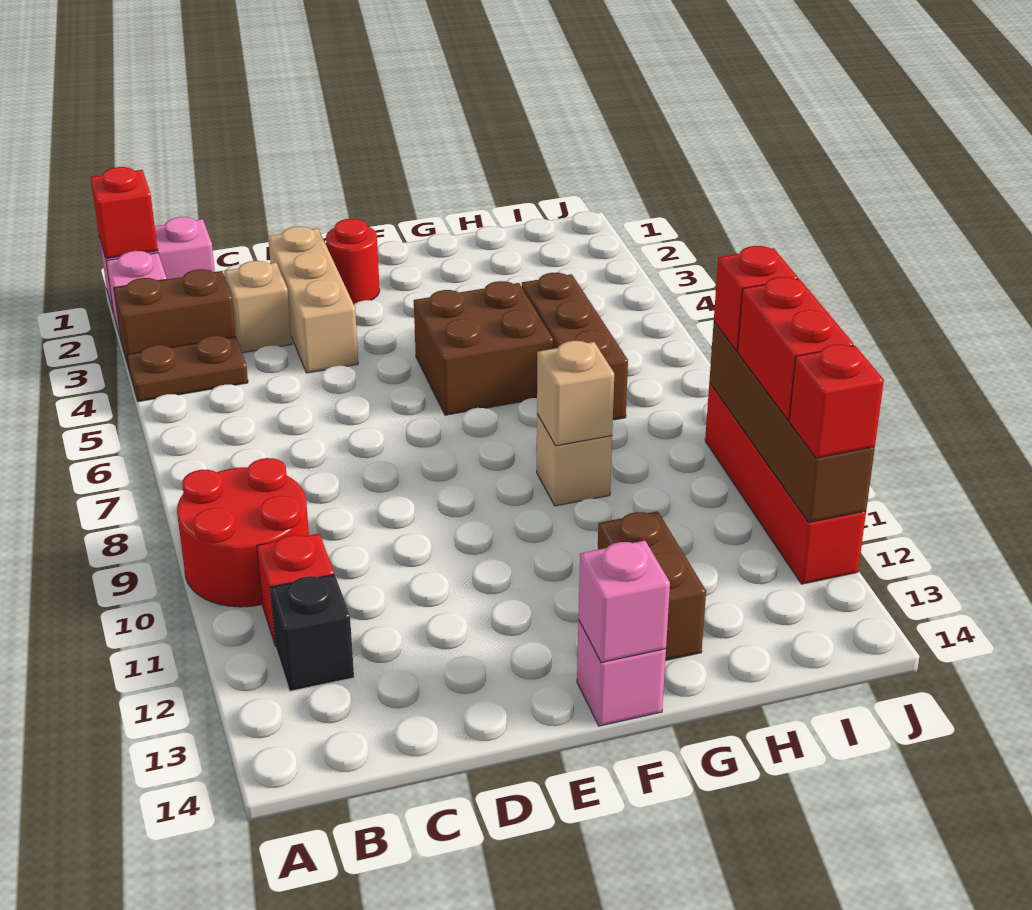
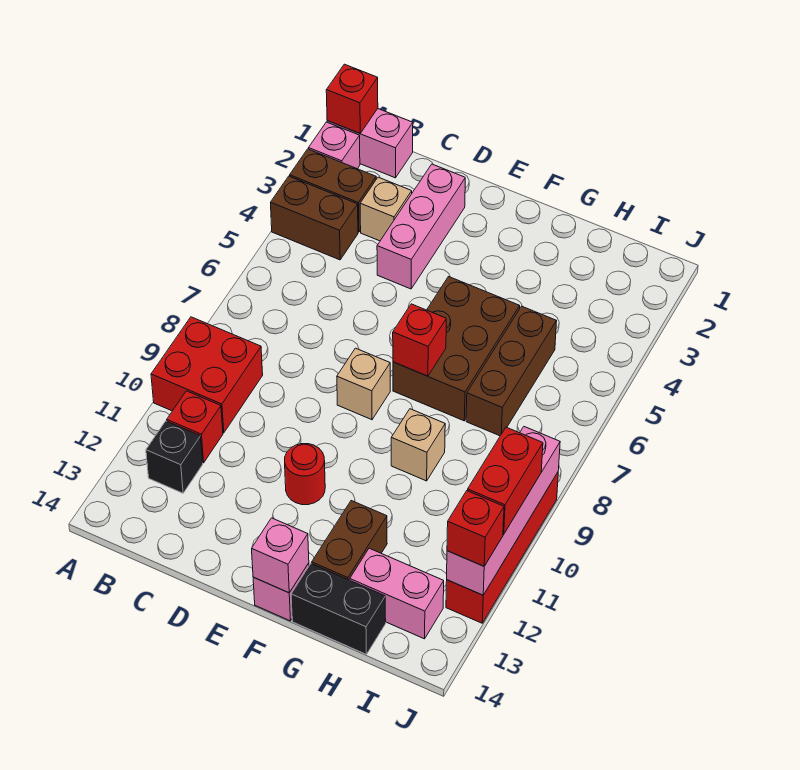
brown 1x2 plate [127,336,248,402] -> brown 1x2 brick [271,176,358,260]
red 2x2 round brick [177,458,309,607] -> red 2x2 brick [151,317,263,433]
tan 1x3 brick [268,226,358,373] -> pink 1x3 brick [377,164,465,289]
red 1x1 round brick [326,219,380,304] -> red 1x1 round brick moved to [285,444,325,505]
brown 2x2 brick [414,281,553,415] -> brown 2x3 brick [393,277,520,421]
tan 1x1 brick [537,341,614,446] -> tan 1x1 brick moved to [337,348,390,420]
none -> black 1x2 brick [291,564,386,654]
none -> pink 1x2 brick [350,548,444,639]
brown 1x4 brick [709,322,875,523] -> pink 1x4 brick [447,427,560,595]
red 1x1 brick [714,246,798,351] -> red 1x1 brick moved to [393,304,446,376]

